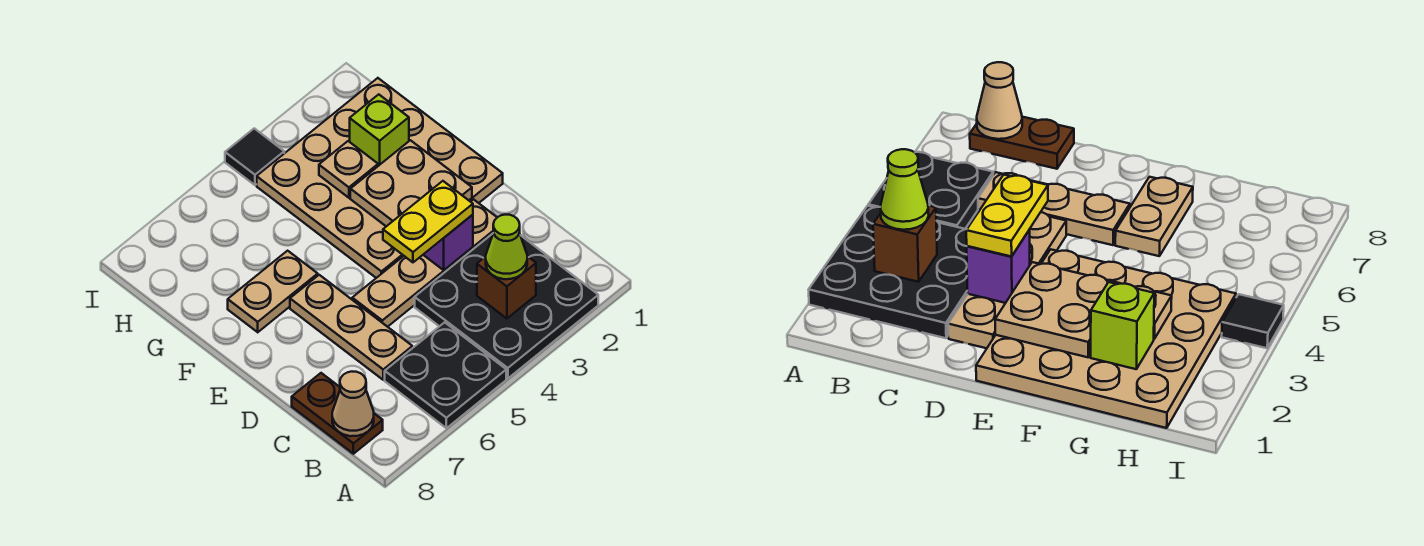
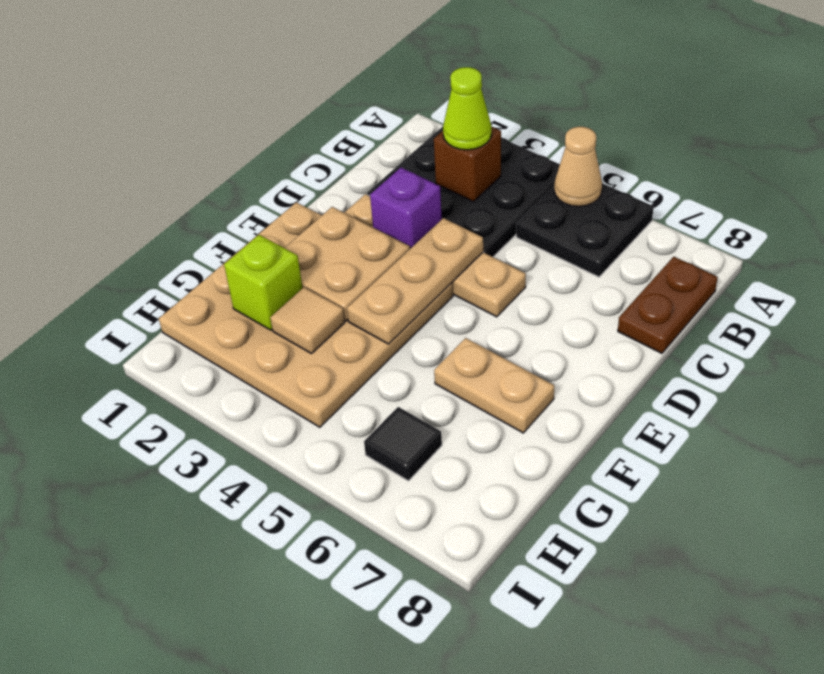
tan 1x1 cone [332,372,374,436] -> tan 1x1 cone moved to [554,127,602,207]
tan 1x3 plate [290,275,412,380] -> tan 1x3 plate moved to [347,218,483,344]
yellow 1x2 plate [383,181,473,262] -> none
tan 1x1 plate [319,141,378,198] -> tan 1x1 tile [270,287,345,354]
black 1x1 tile [225,128,284,185] -> black 1x1 tile moved to [364,407,442,481]

